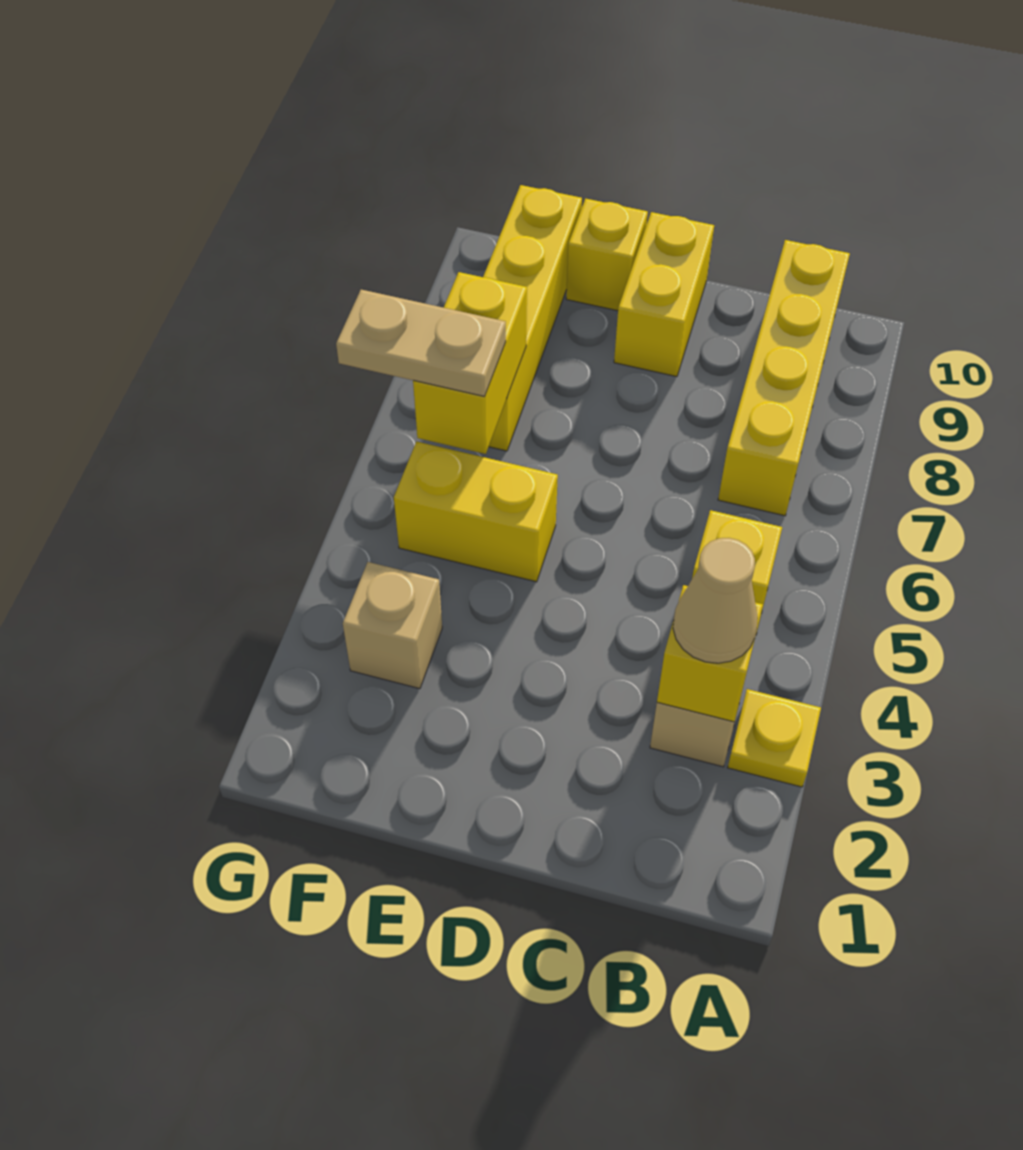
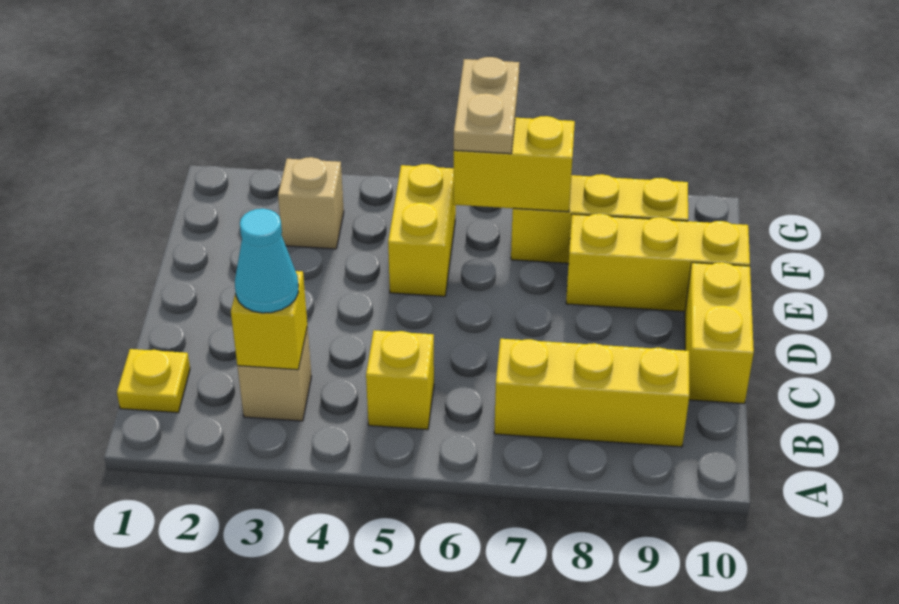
yellow 1x1 plate [728,689,821,787] -> yellow 1x1 plate moved to [117,349,190,413]
tan 1x1 cone [673,538,758,663] -> cyan 1x1 cone [235,209,298,313]
yellow 1x4 brick [718,240,850,516] -> yellow 1x3 brick [494,339,689,447]
yellow 1x2 brick [614,212,714,377] -> yellow 1x2 brick turned to [685,262,754,404]
yellow 1x1 brick [566,199,648,311] -> yellow 1x3 brick [566,214,750,312]
yellow 1x4 brick [483,185,582,451] -> yellow 1x3 brick [511,174,688,263]

